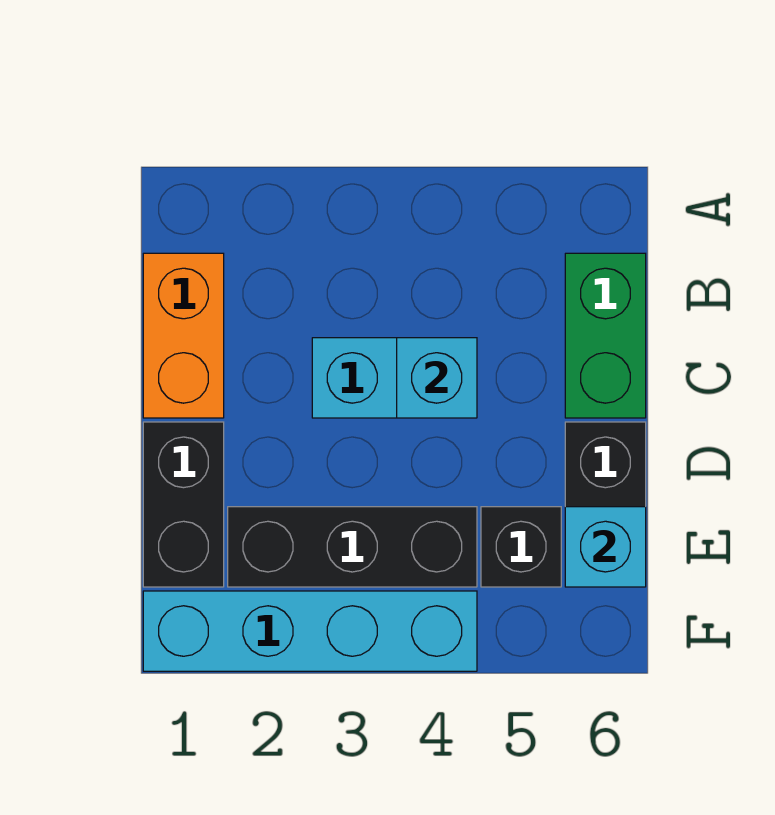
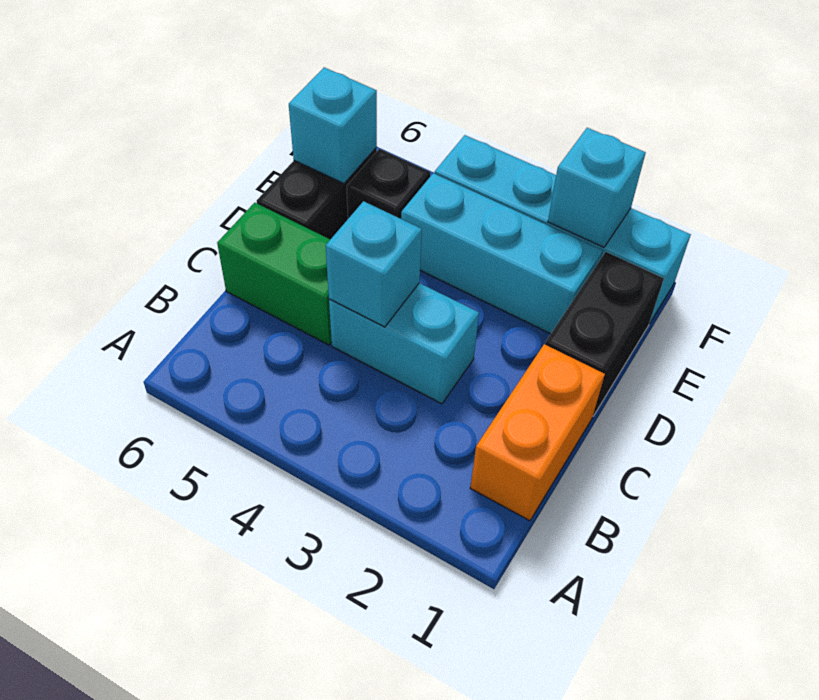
green 1x2 brick [565,253,646,418] -> green 1x2 brick turned to [217,203,332,345]
black 1x3 brick [228,507,477,587] -> cyan 1x3 brick [401,173,603,334]
none -> cyan 1x1 brick [548,128,646,247]

